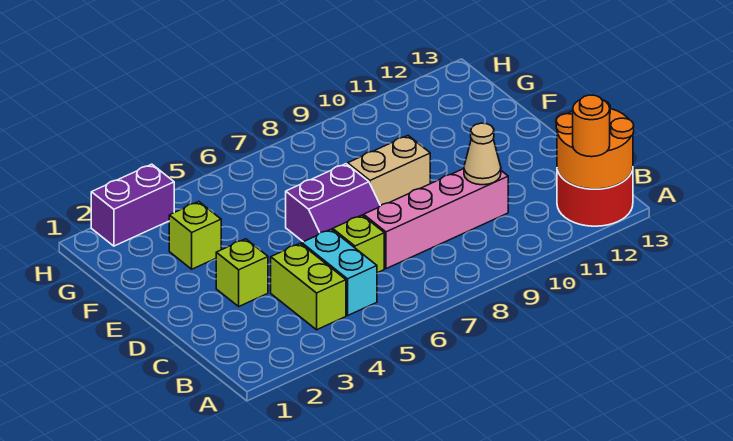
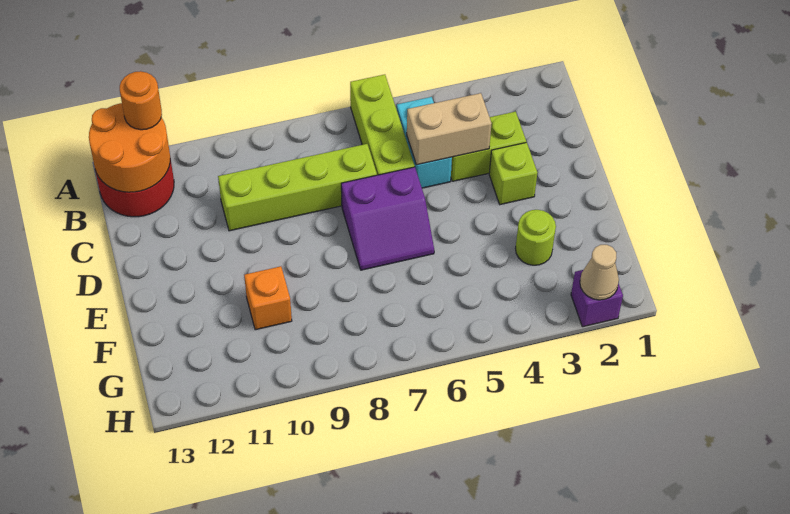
lime 1x2 brick [271,243,346,330] -> lime 1x2 brick turned to [451,112,526,181]
lime 1x1 brick [333,215,384,273] -> lime 1x3 brick [350,74,414,175]
pink 1x4 brick [364,169,508,269] -> lime 1x4 brick [218,144,377,231]
tan 1x1 cone [464,123,501,185] -> tan 1x1 cone moved to [580,245,619,300]
purple 2x2 slope [286,164,380,242] -> purple 2x2 slope turned to [341,167,434,270]
tan 1x2 brick [348,136,430,206] -> tan 1x2 brick moved to [407,93,492,165]
lime 1x1 brick [169,202,221,269] -> lime 1x1 round brick [515,210,556,265]
none -> orange 1x1 brick [244,266,292,330]
purple 1x2 brick [91,164,174,246] -> purple 1x1 brick [571,270,623,327]

